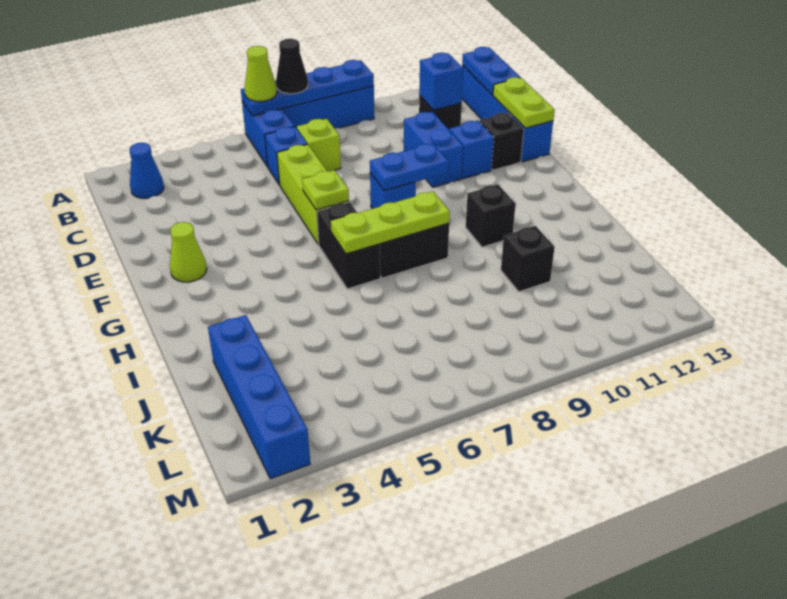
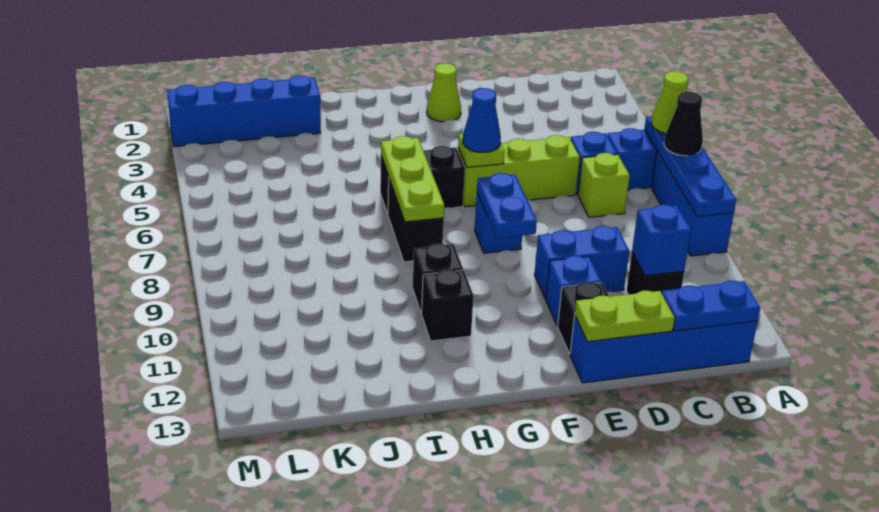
blue 1x1 cone [130,143,164,198] -> blue 1x1 cone moved to [463,88,501,152]
black 1x1 brick [501,226,555,292] -> black 1x1 brick moved to [422,270,474,341]

